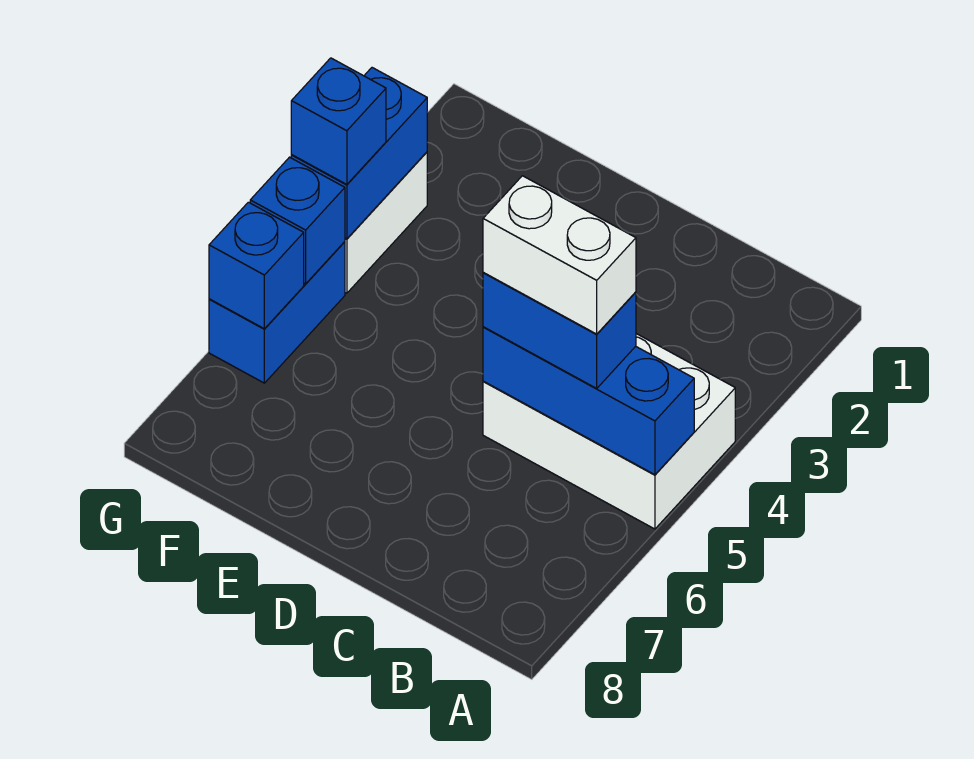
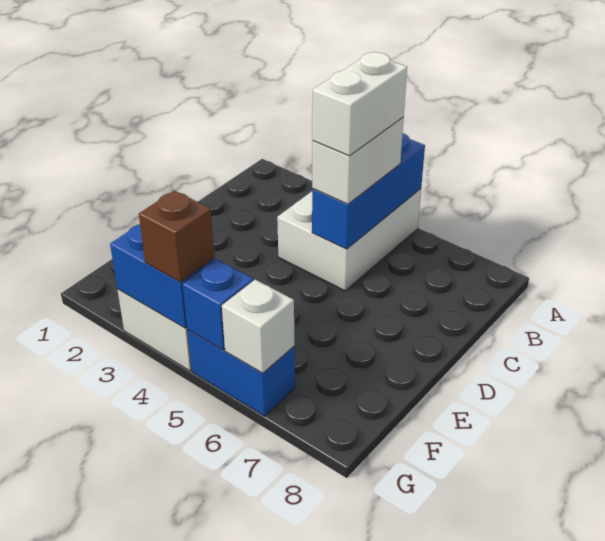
blue 1x2 brick [483,273,636,388] -> white 1x2 brick [312,117,404,204]
blue 1x1 brick [291,58,386,185] -> brown 1x1 brick [139,191,214,282]
blue 1x1 brick [209,202,304,329] -> white 1x1 brick [222,280,294,373]

